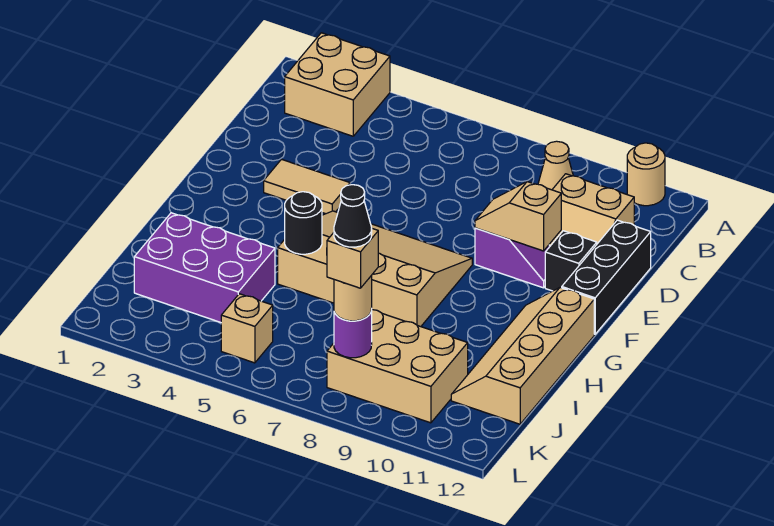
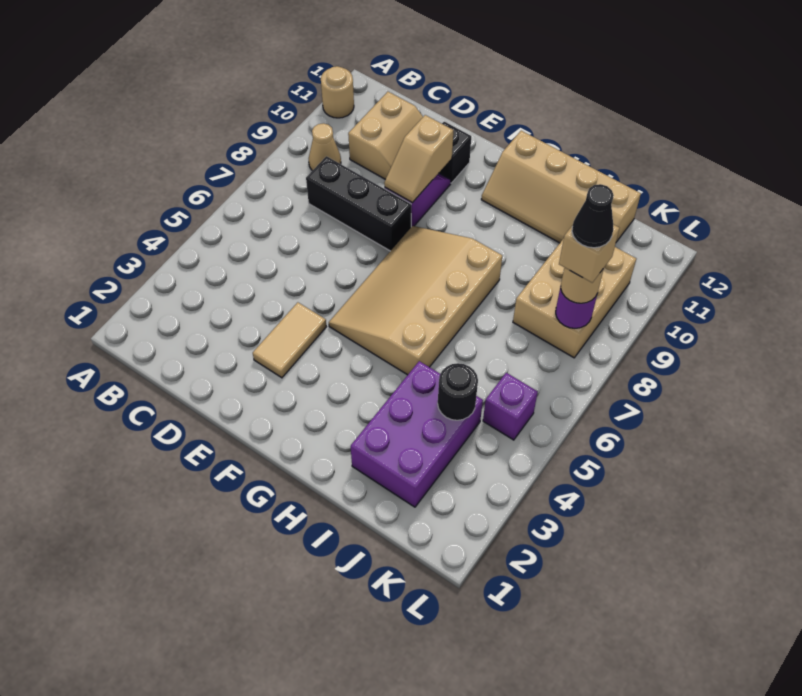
tan 2x2 brick [285,33,390,136] -> none
black 1x3 brick [562,220,651,334] -> black 1x3 brick moved to [306,156,411,251]
black 1x1 round brick [285,192,322,254] -> black 1x1 round brick moved to [438,363,478,420]
tan 1x1 brick [221,294,273,363] -> purple 1x1 brick [483,373,538,440]

